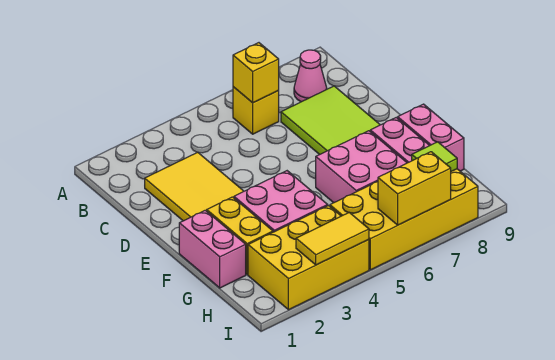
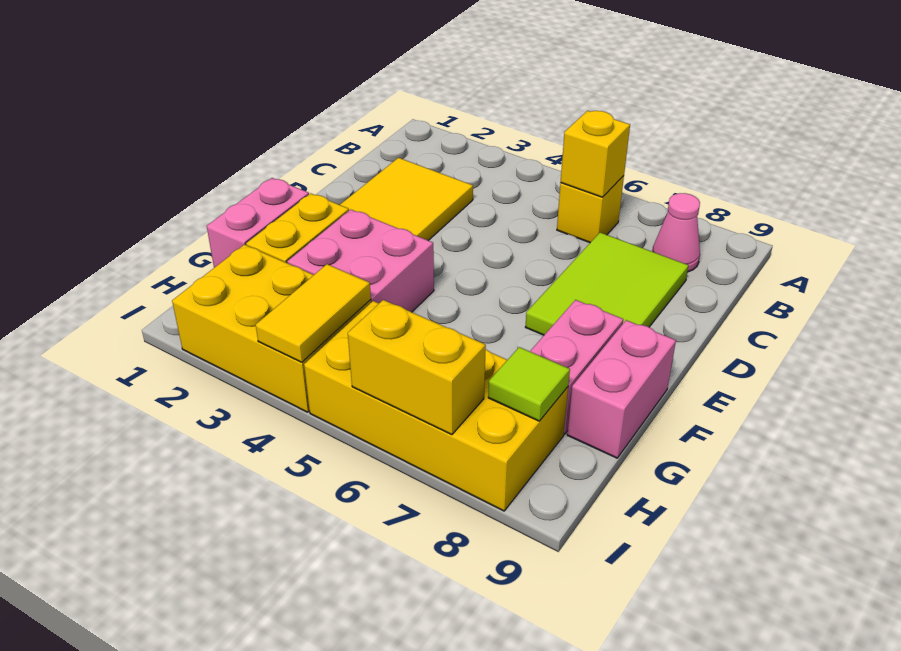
pink 2x2 brick [316,131,407,203] -> none
yellow 1x2 tile [296,213,369,265] -> yellow 1x2 tile turned to [256,264,371,362]

